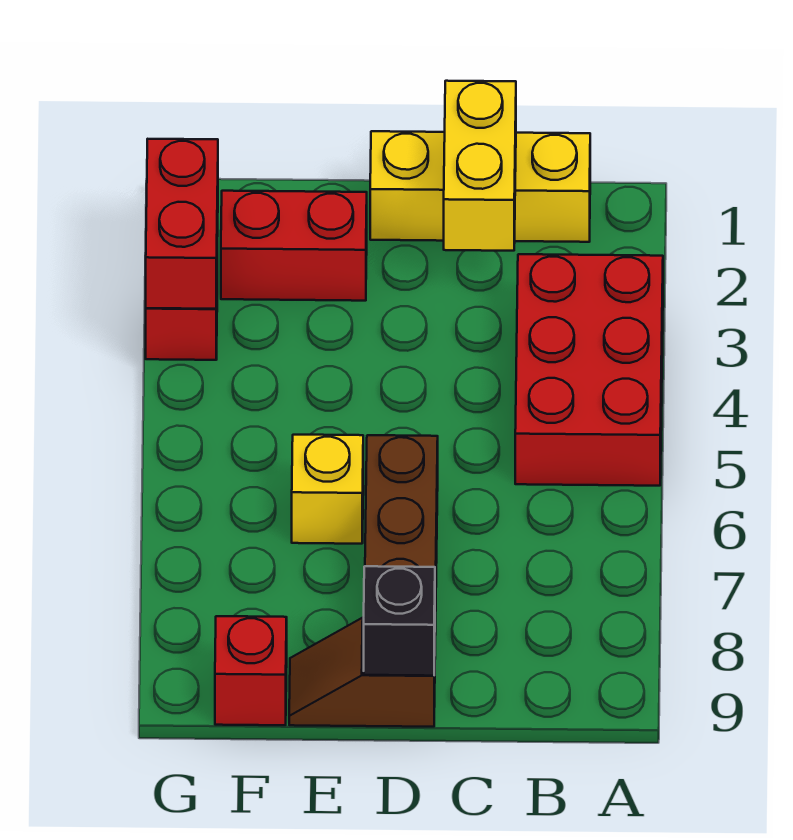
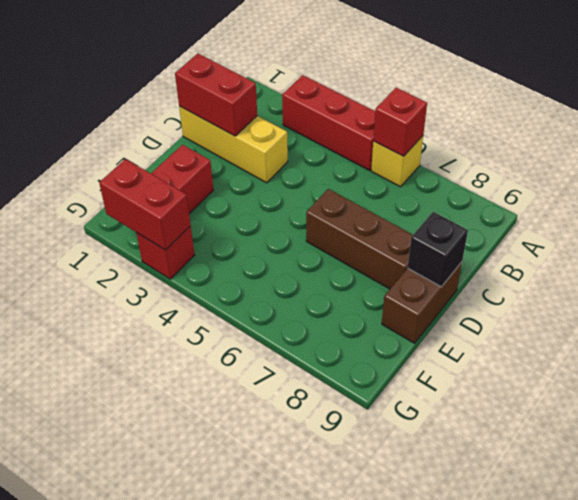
red 2x3 brick [515,254,663,486] -> red 1x3 brick [282,75,375,170]
yellow 1x3 brick [370,131,590,242] -> yellow 1x3 brick turned to [179,106,288,183]
yellow 1x2 brick [444,81,516,251] -> red 1x2 brick [175,54,257,136]
brown 1x2 slope [289,618,435,727] -> brown 1x2 brick [382,262,462,343]
yellow 1x1 brick [292,435,363,544] -> yellow 1x1 brick moved to [371,136,423,187]
red 1x1 brick [215,616,287,725] -> red 1x1 brick moved to [373,88,427,156]

